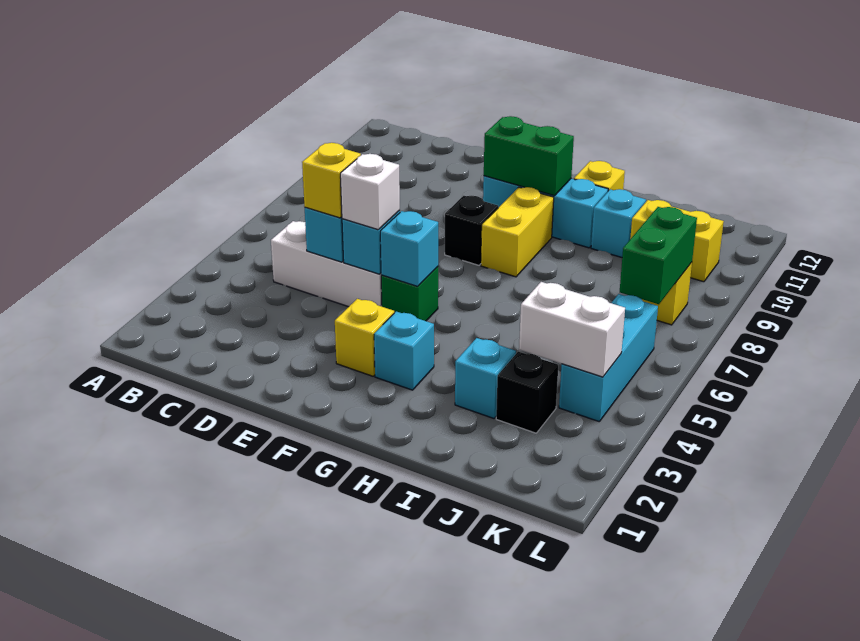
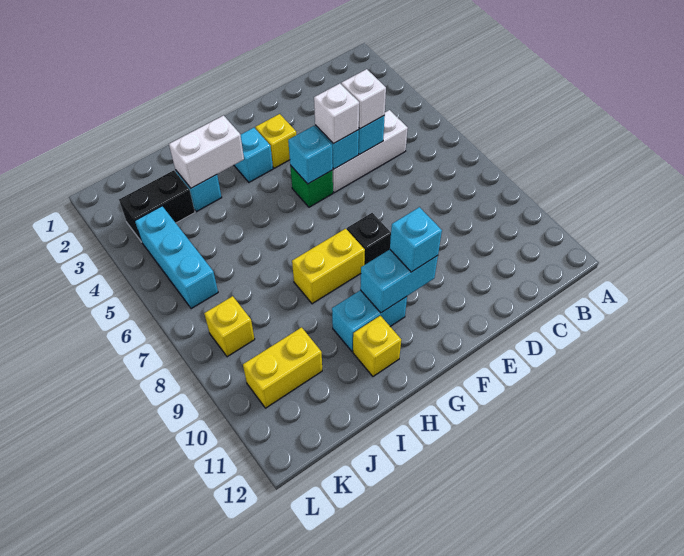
yellow 1x1 brick [302,143,361,218] -> white 1x1 brick [341,69,386,129]
cyan 1x3 brick [483,176,608,248] -> cyan 1x2 brick [332,290,407,351]
green 1x2 brick [484,116,574,196] -> cyan 1x2 brick [360,250,438,313]
yellow 1x2 brick [481,187,554,277] -> yellow 1x2 brick turned to [292,229,365,304]
cyan 1x1 brick [591,189,646,257] -> cyan 1x1 brick moved to [390,207,442,272]
black 1x1 brick [496,352,558,433] -> black 1x2 brick [119,170,195,242]
white 1x2 brick [519,282,625,377] -> white 1x2 brick moved to [169,116,244,188]
green 1x2 brick [620,207,697,304] -> none

